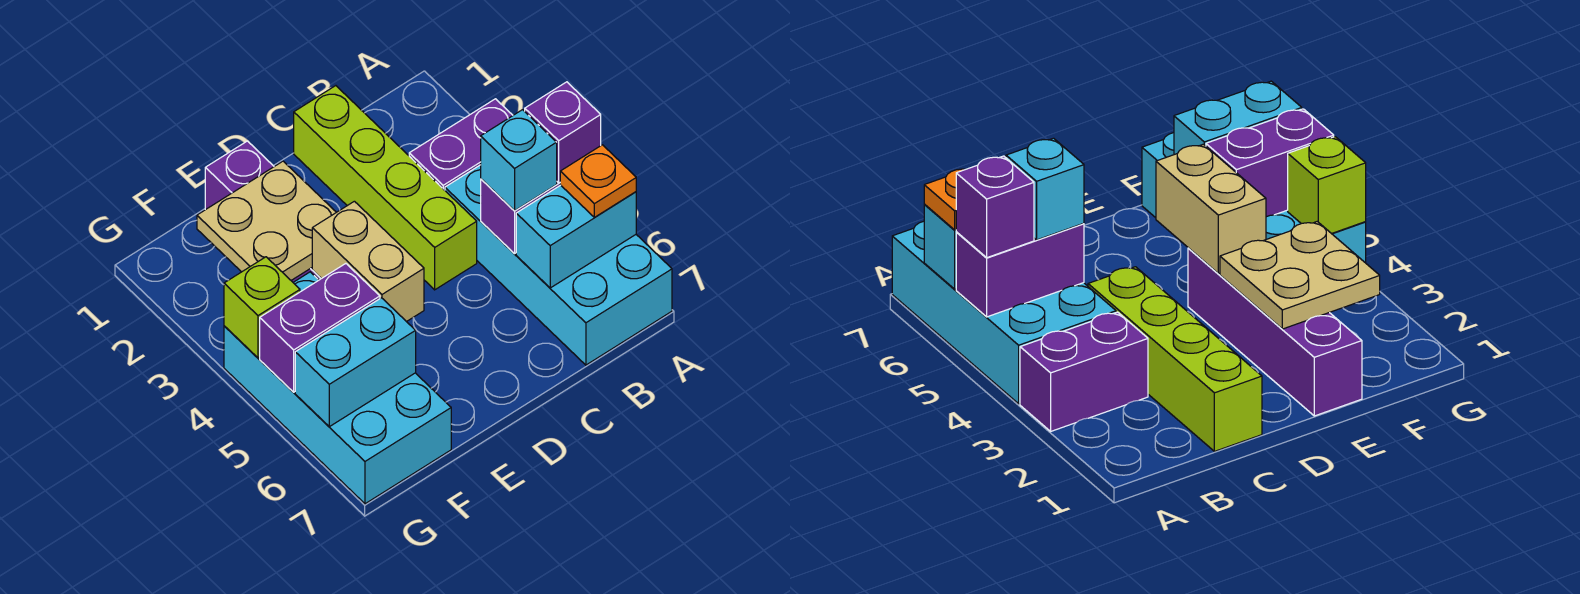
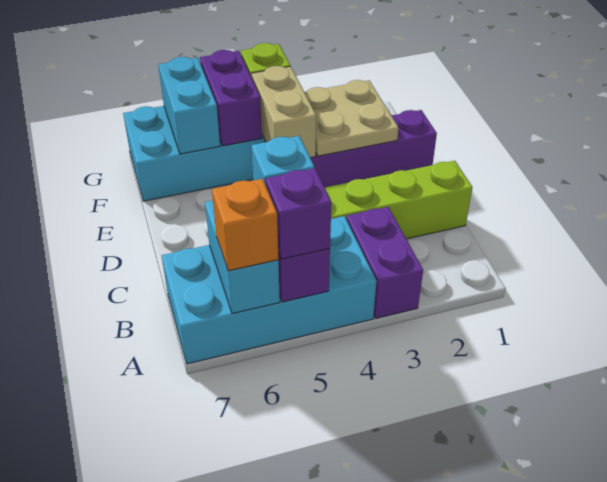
orange 1x1 plate [560,145,636,217] -> orange 1x1 brick [212,179,278,271]
tan 1x2 brick [312,201,424,322] -> tan 1x2 brick turned to [252,66,316,158]

